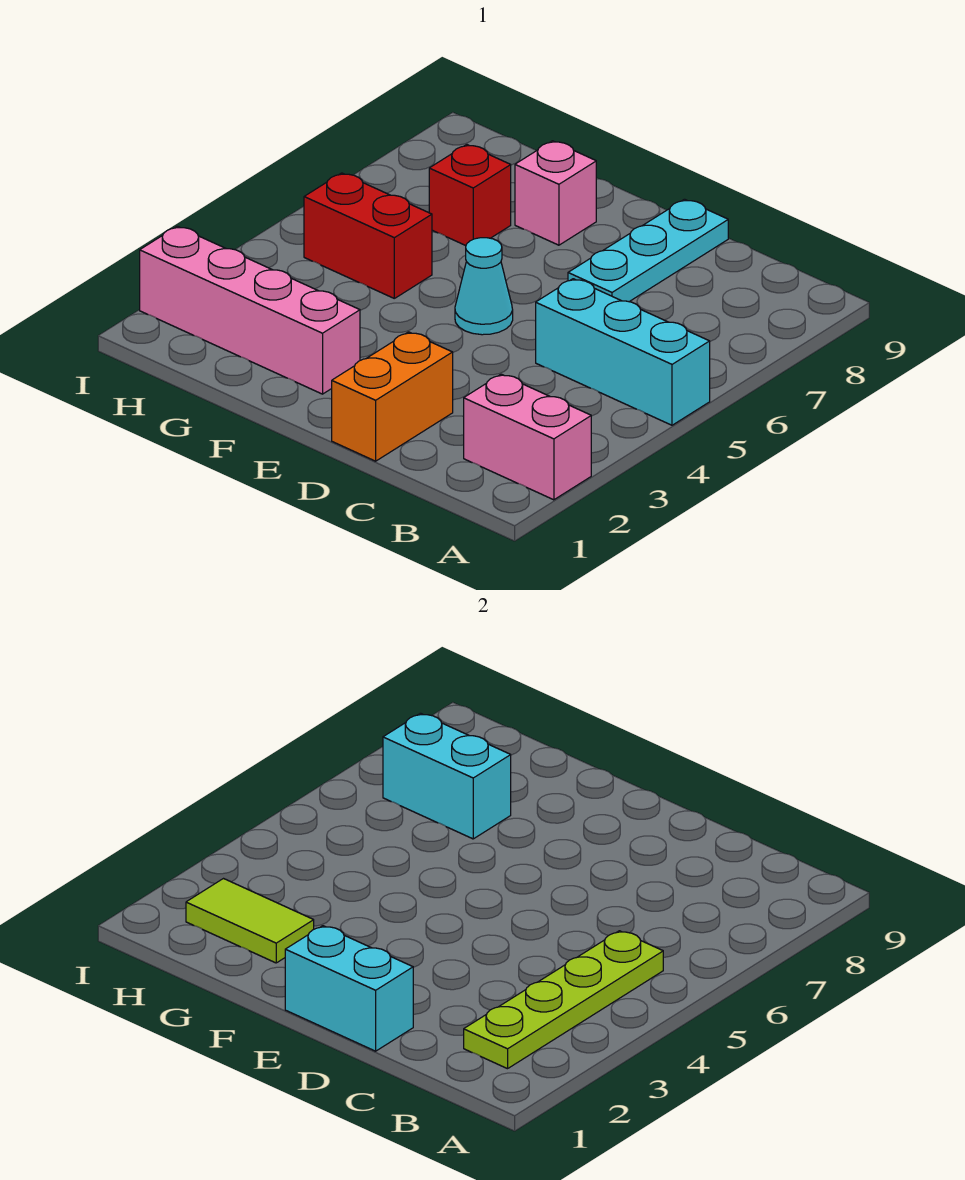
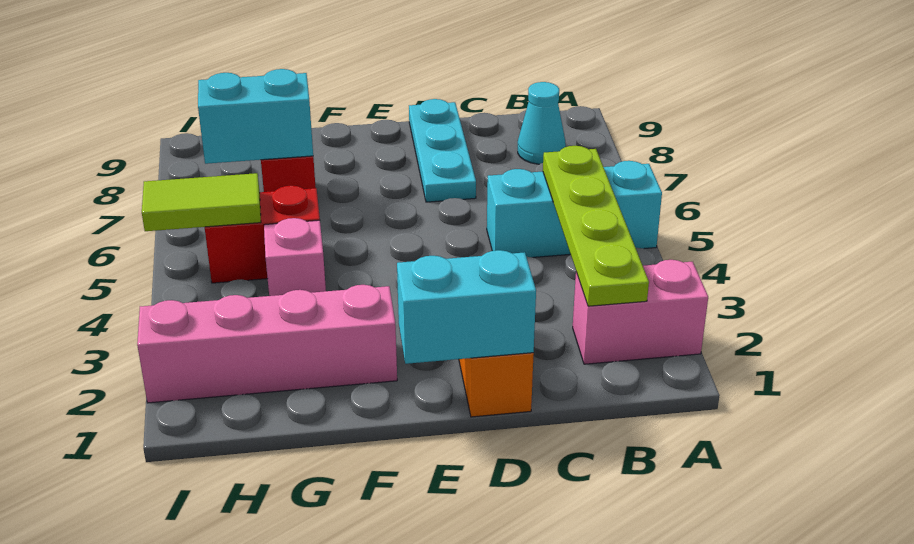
cyan 1x1 cone [455,238,513,335] -> cyan 1x1 cone moved to [518,82,566,164]
pink 1x1 brick [515,141,596,245] -> pink 1x1 brick moved to [264,218,326,296]
lime 1x2 tile [186,879,314,963] -> lime 1x2 tile moved to [142,173,261,231]

